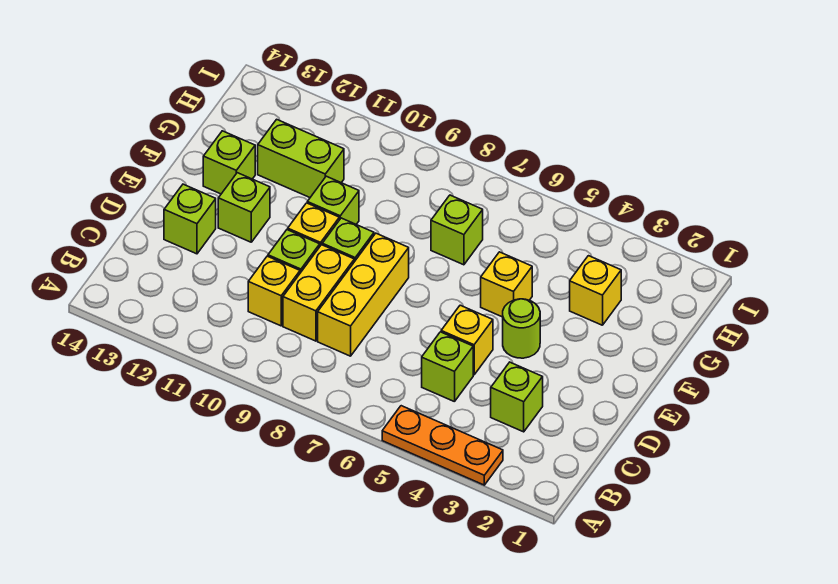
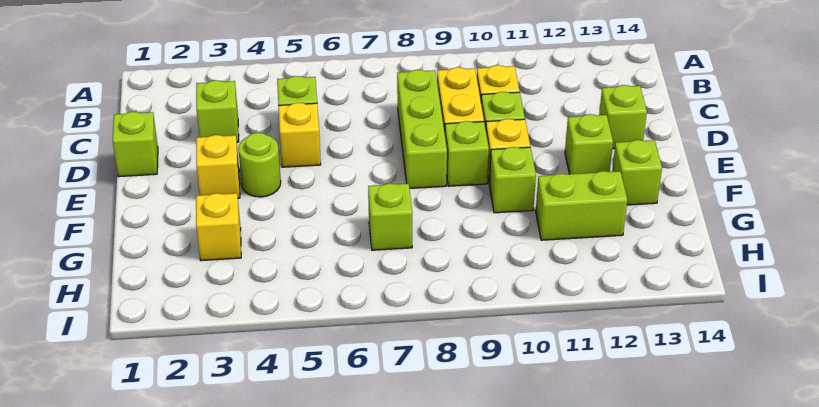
orange 1x3 plate [382,406,503,485] -> none
yellow 1x3 brick [318,233,409,356] -> lime 1x3 brick [397,70,447,188]
none -> lime 1x1 brick [112,112,158,177]
yellow 1x1 brick [481,252,532,317] -> yellow 1x1 brick moved to [196,135,240,198]

